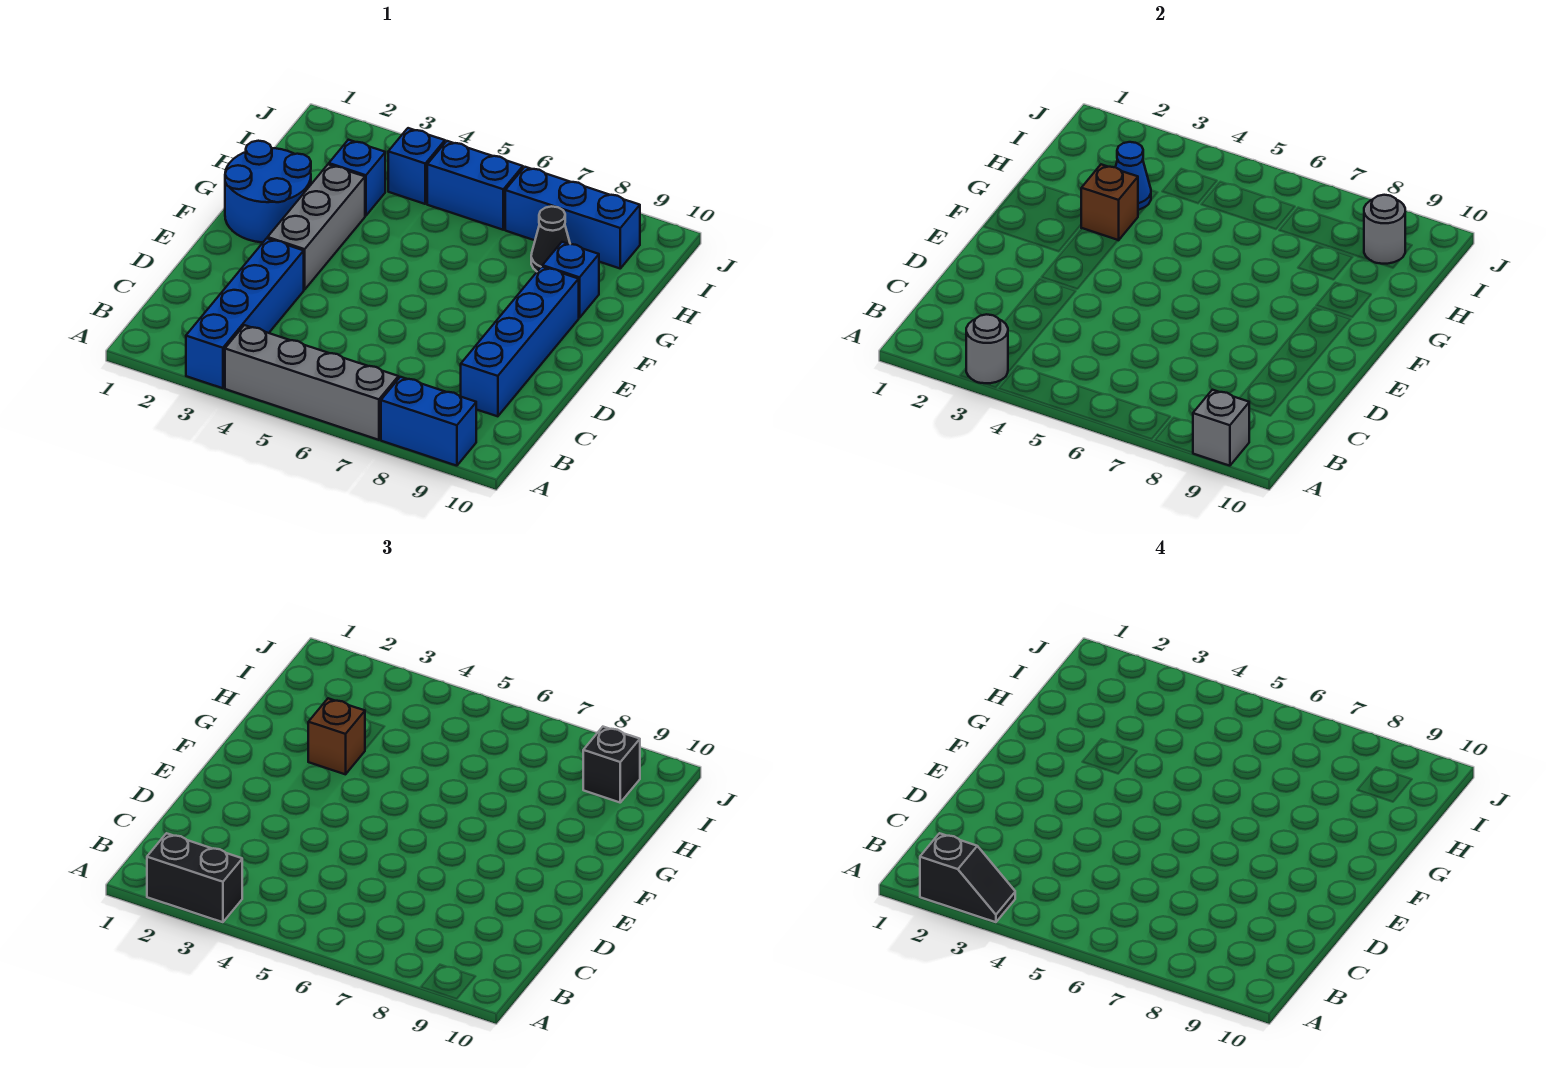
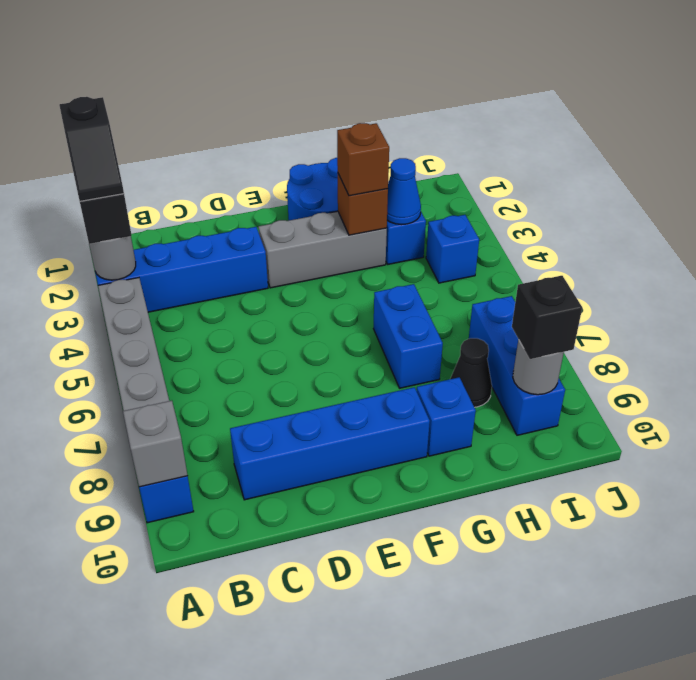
blue 1x2 brick [427,141,523,230] -> blue 1x2 brick moved to [373,284,443,388]

